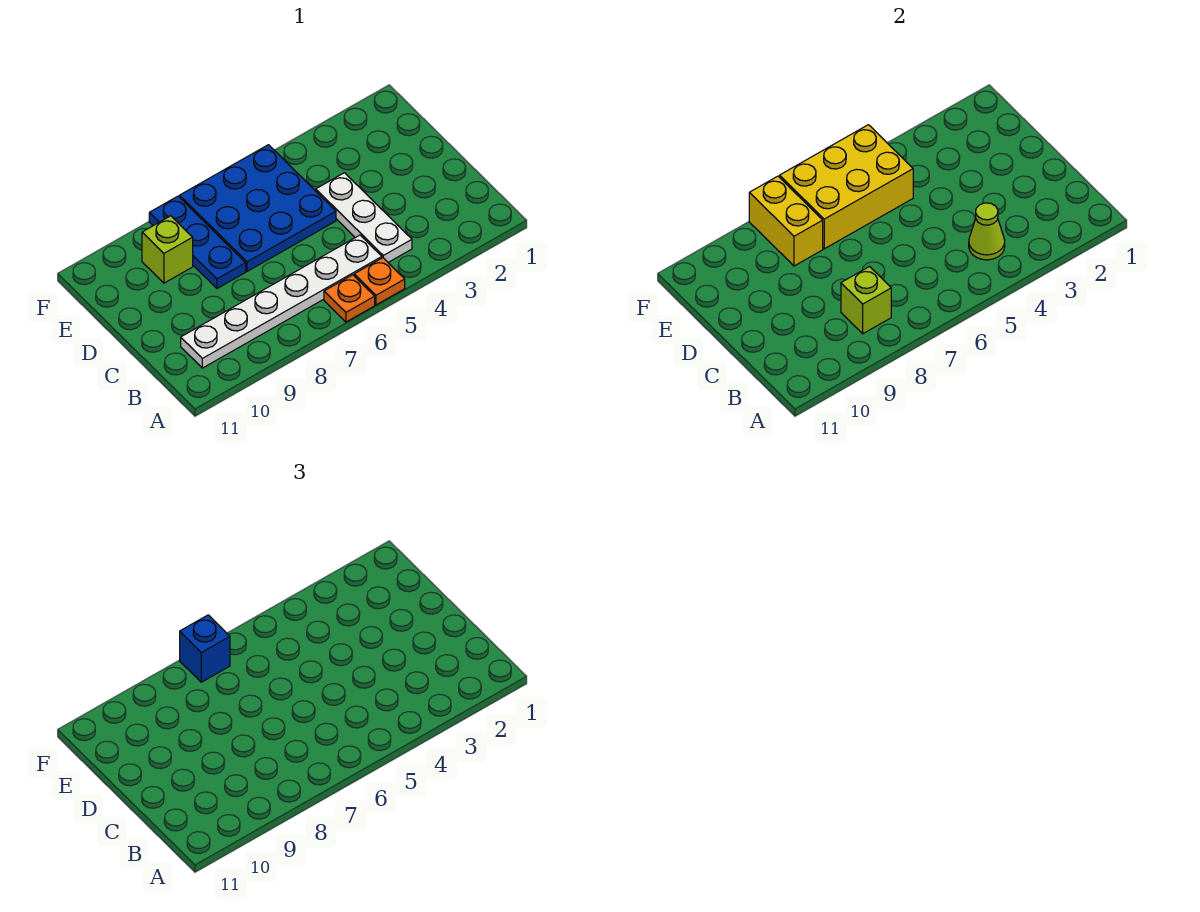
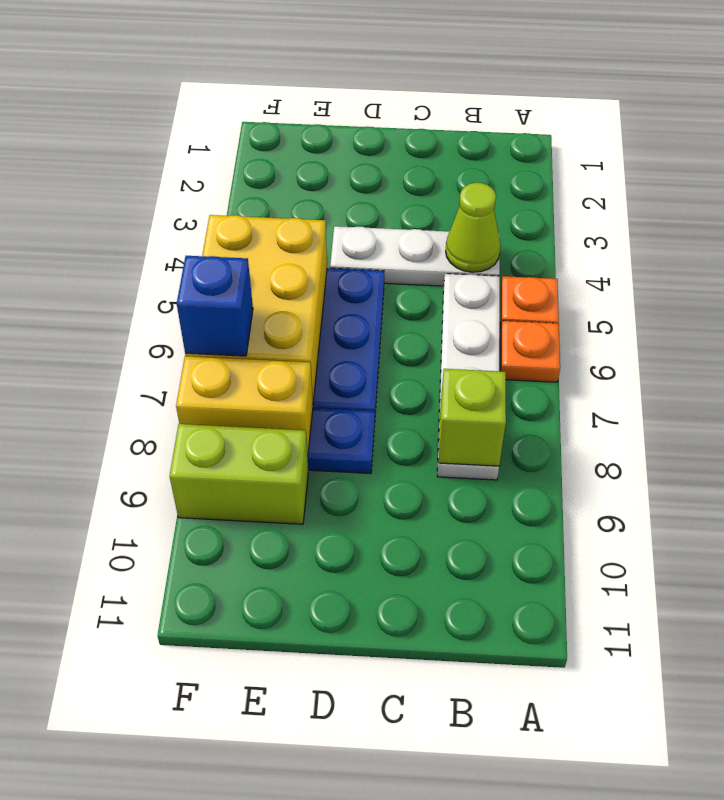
white 1x6 plate [181,235,382,368] -> white 1x4 plate [437,274,500,480]
lime 1x1 brick [142,216,193,283] -> lime 1x2 brick [170,424,308,524]

